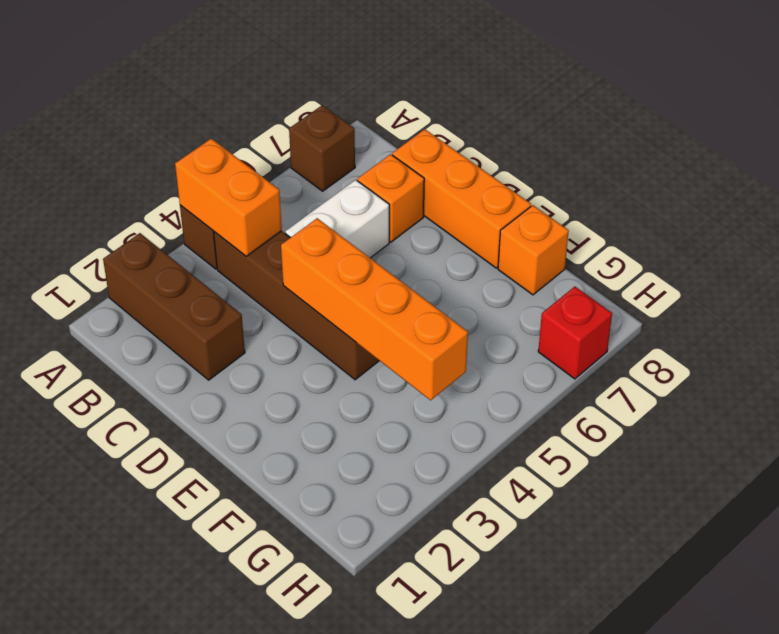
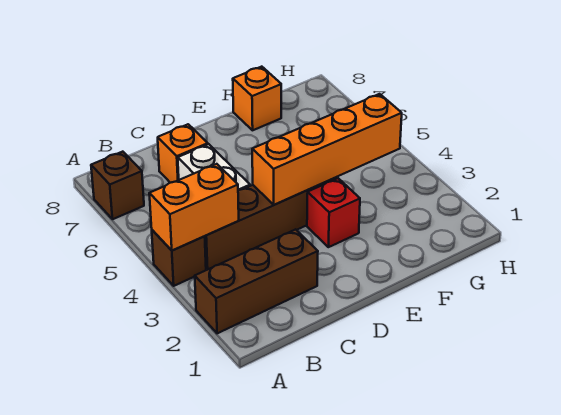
orange 1x3 brick [392,129,531,268] -> none
red 1x1 brick [538,287,612,379] -> red 1x1 brick moved to [307,178,360,247]

